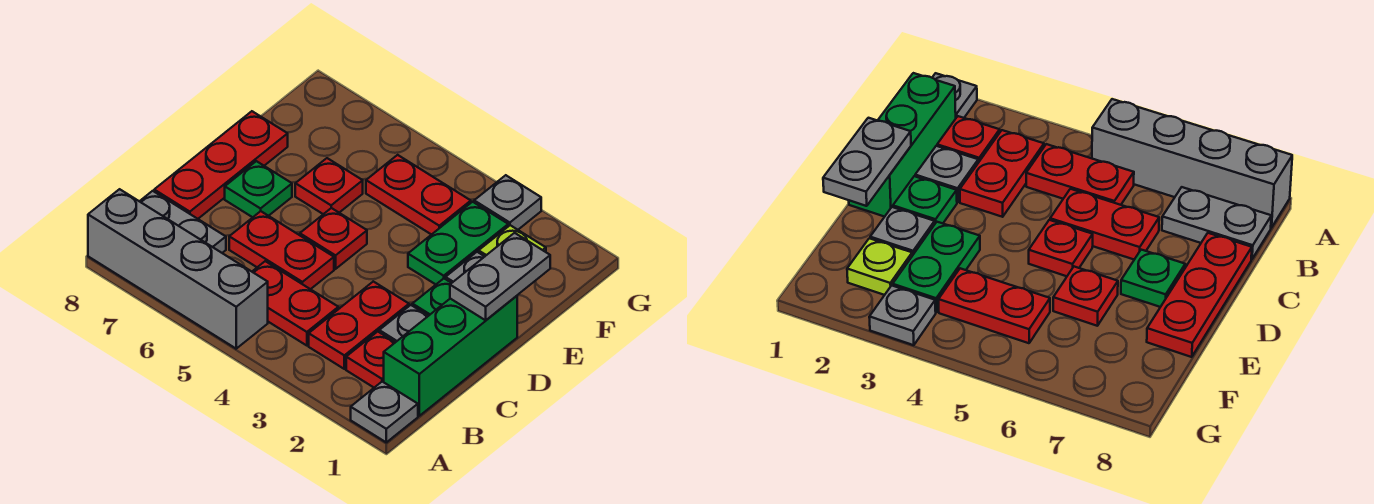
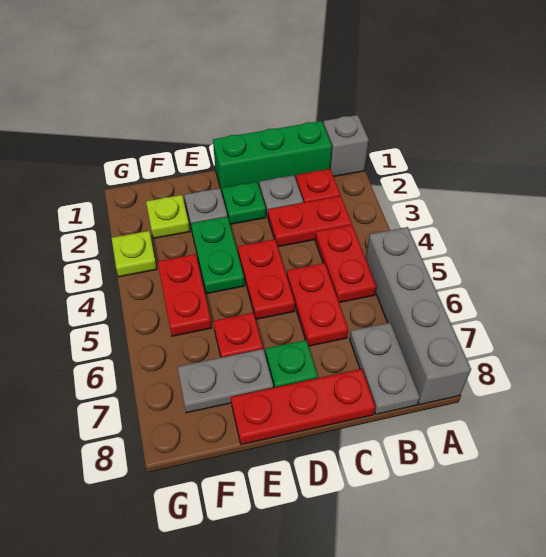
grey 1x1 plate [351,382,418,442] -> grey 1x1 brick [323,115,369,177]
grey 1x2 plate [450,233,550,320] -> grey 1x2 plate moved to [177,349,274,413]
red 1x1 plate [300,208,367,269] -> red 1x2 plate [238,239,295,319]
green 1x2 plate [408,202,508,284] -> green 1x2 plate turned to [191,217,245,294]
grey 1x1 plate [474,175,541,230] -> lime 1x1 plate [112,231,157,277]

